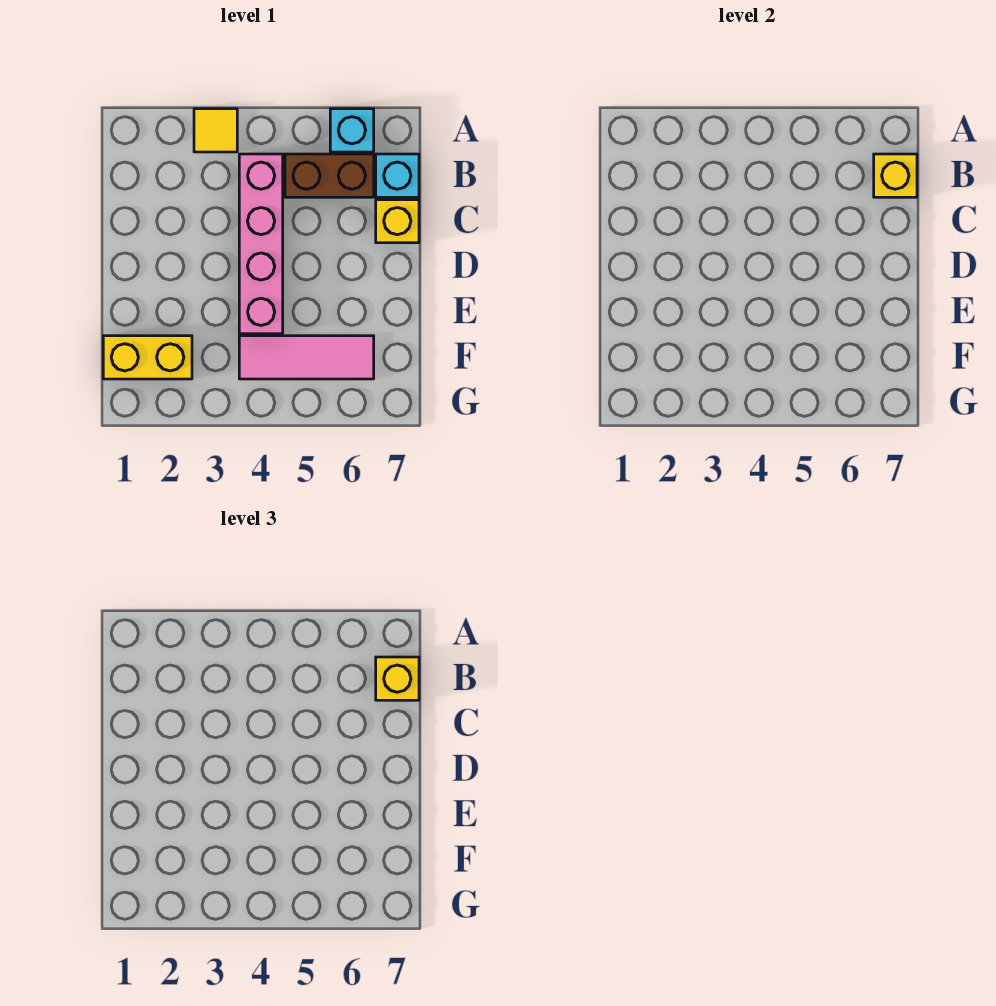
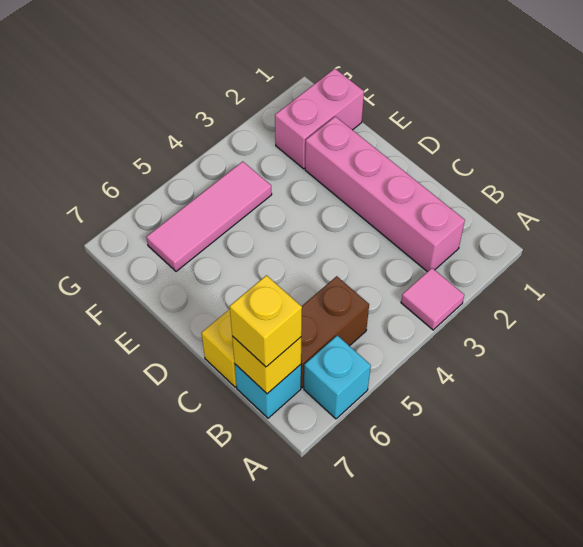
yellow 1x1 tile [194,109,237,152] -> pink 1x1 tile [401,268,464,330]
pink 1x4 brick [239,154,283,334] -> pink 1x4 brick moved to [305,116,465,272]
yellow 1x2 brick [103,336,192,379] -> pink 1x2 brick [275,69,364,169]

